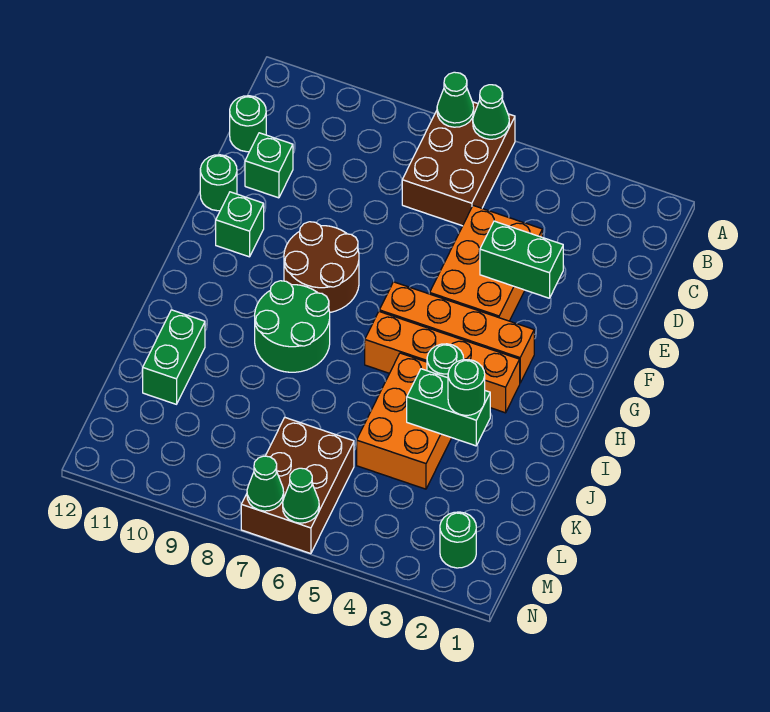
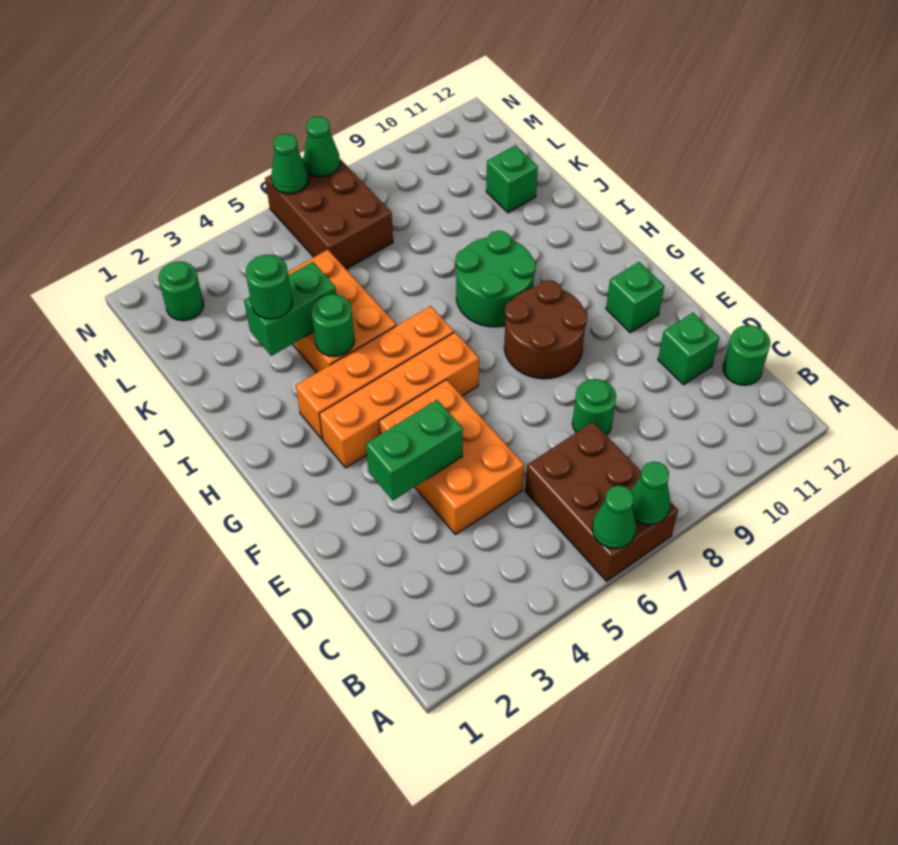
green 1x1 round brick [200,155,237,211] -> green 1x1 round brick moved to [572,379,616,435]
green 1x2 brick [143,310,205,404] -> green 1x1 brick [486,145,538,213]

